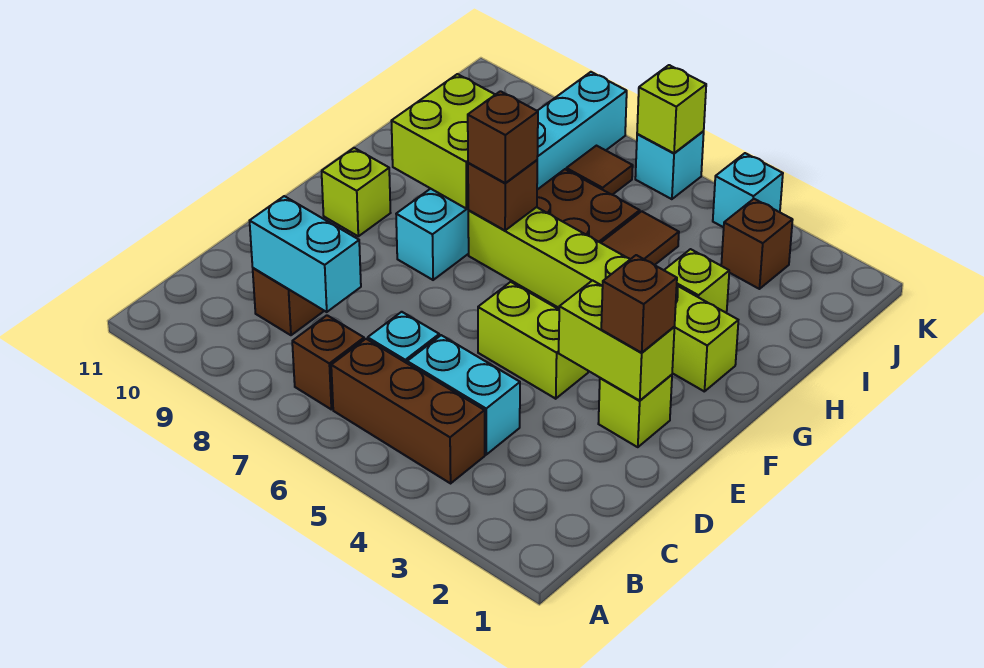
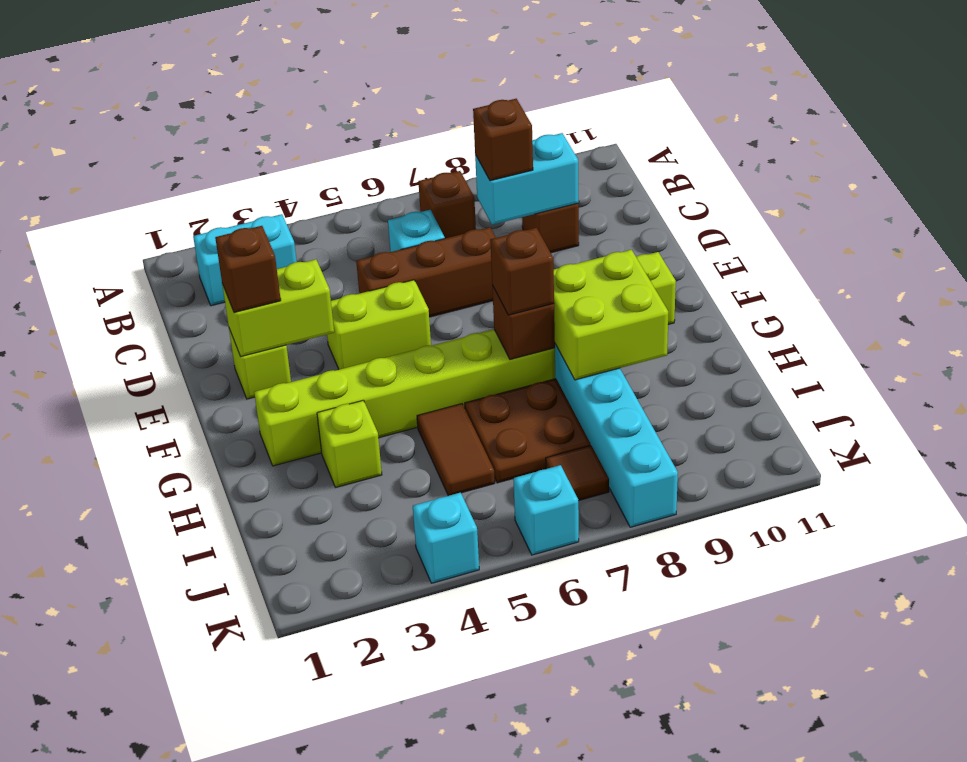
brown 1x3 brick [331,339,485,483] -> brown 1x3 brick moved to [356,227,496,317]
cyan 1x2 brick [407,335,520,455] -> cyan 1x2 brick moved to [193,214,297,306]
brown 1x1 brick [721,199,792,289] -> brown 1x1 brick moved to [473,99,533,181]
lime 1x1 brick [637,65,706,153] -> none

